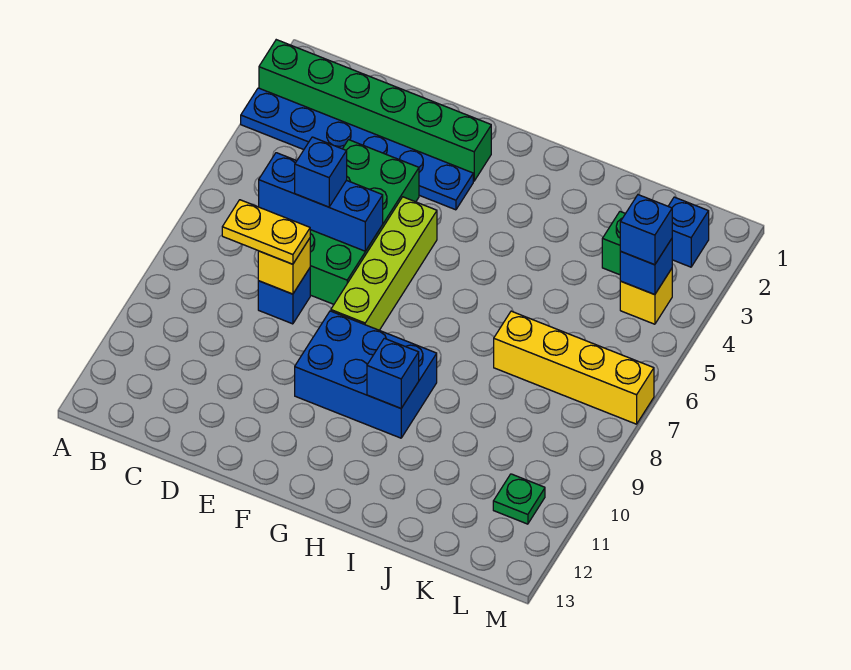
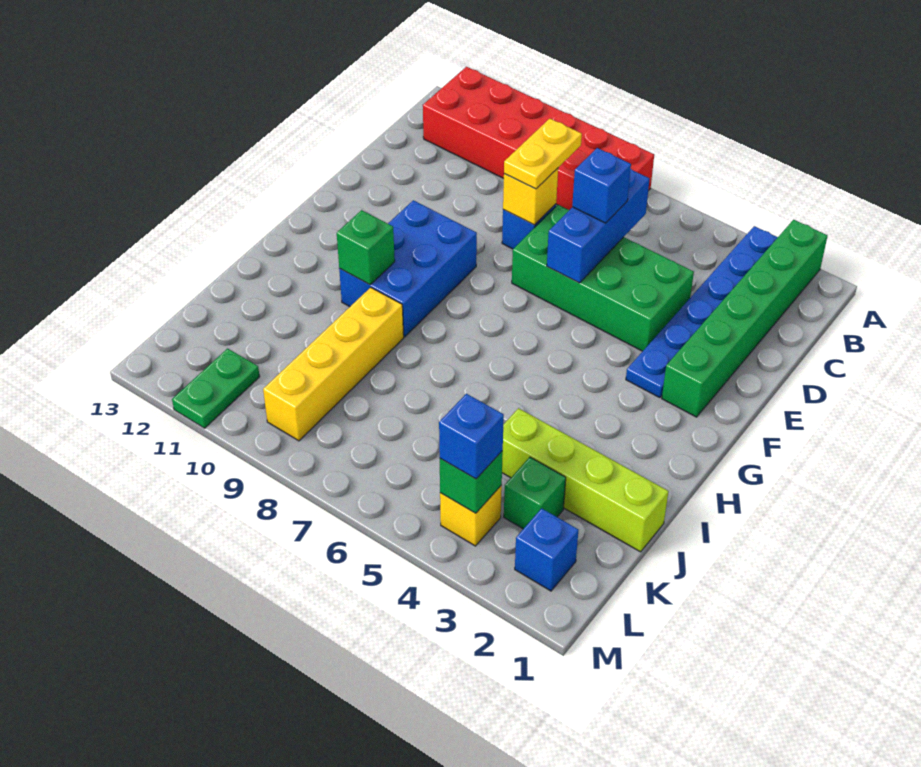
none -> red 2x6 brick [423,67,654,210]
lime 1x4 brick [331,197,437,330] -> lime 1x4 brick moved to [502,408,668,552]
blue 1x1 brick [367,338,419,408] -> green 1x1 brick [337,210,395,285]
yellow 1x4 brick [494,311,654,424] -> yellow 1x4 brick moved to [263,287,404,441]
blue 1x1 brick [620,239,672,295] -> green 1x1 brick [440,451,503,513]
green 1x1 plate [493,474,545,524] -> green 1x2 plate [172,349,260,428]

